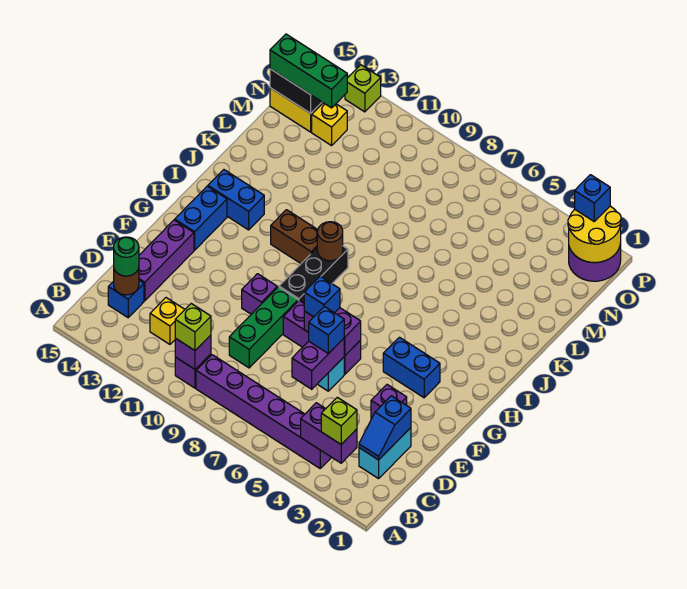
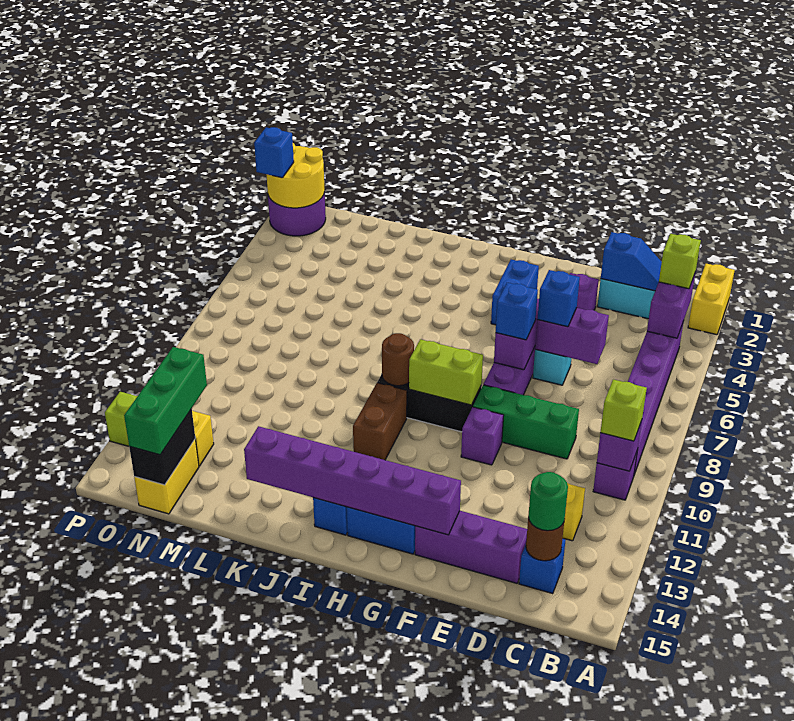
none -> yellow 1x2 brick [688,264,735,335]
none -> purple 1x6 brick [244,426,461,535]
none -> lime 1x2 brick [409,339,483,405]

